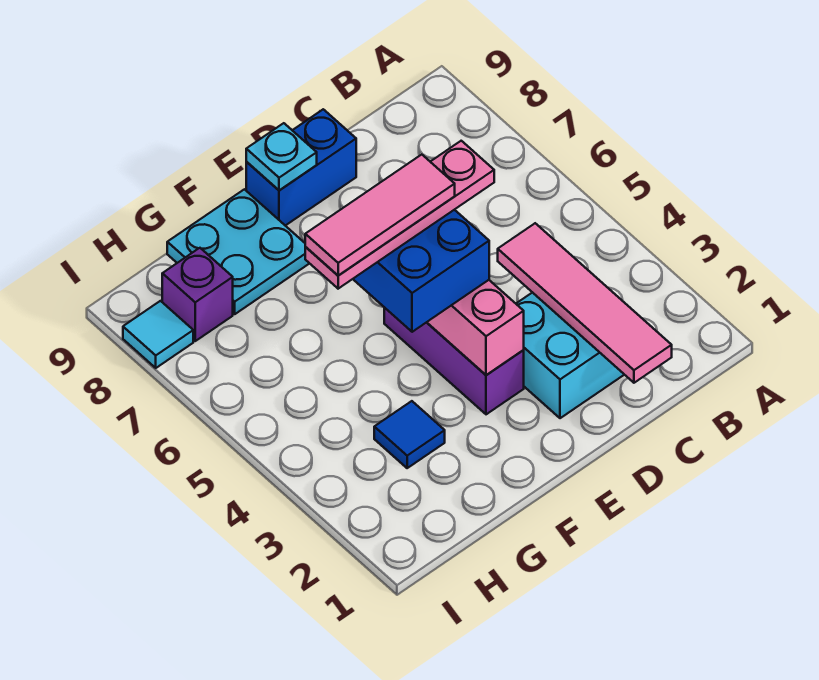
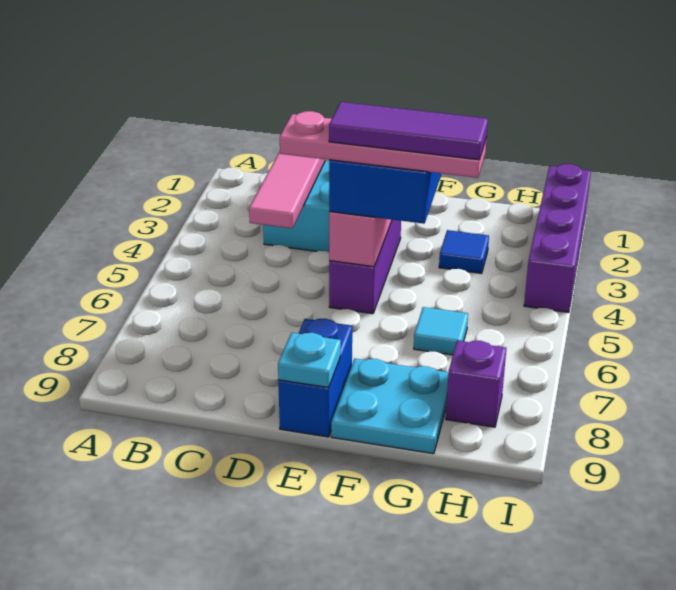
blue 1x2 brick [246,109,356,226] -> blue 1x2 brick turned to [278,319,352,437]
pink 1x3 tile [305,155,455,276] -> purple 1x3 tile [329,102,488,160]
none -> purple 1x4 brick [524,164,591,312]
cyan 1x1 tile [123,301,193,368] -> cyan 1x1 tile moved to [414,307,468,355]

